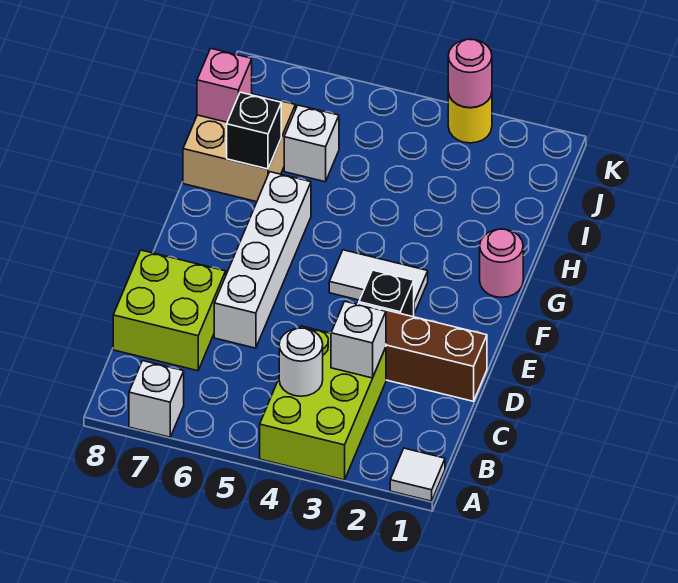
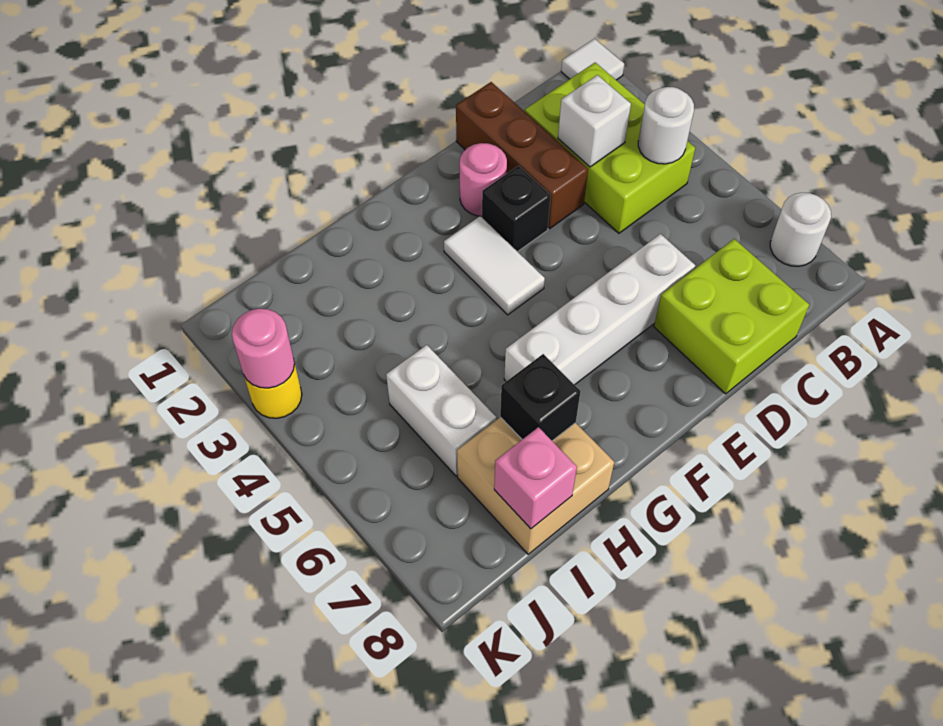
lime 2x3 brick [260,326,386,480] -> lime 2x3 brick turned to [525,63,695,233]
white 1x1 brick [129,361,184,437] -> white 1x1 round brick [770,193,831,266]
pink 1x1 round brick [480,229,523,297] -> pink 1x1 round brick moved to [460,143,507,216]
white 1x1 brick [284,105,339,182] -> white 1x2 brick [386,345,496,476]

